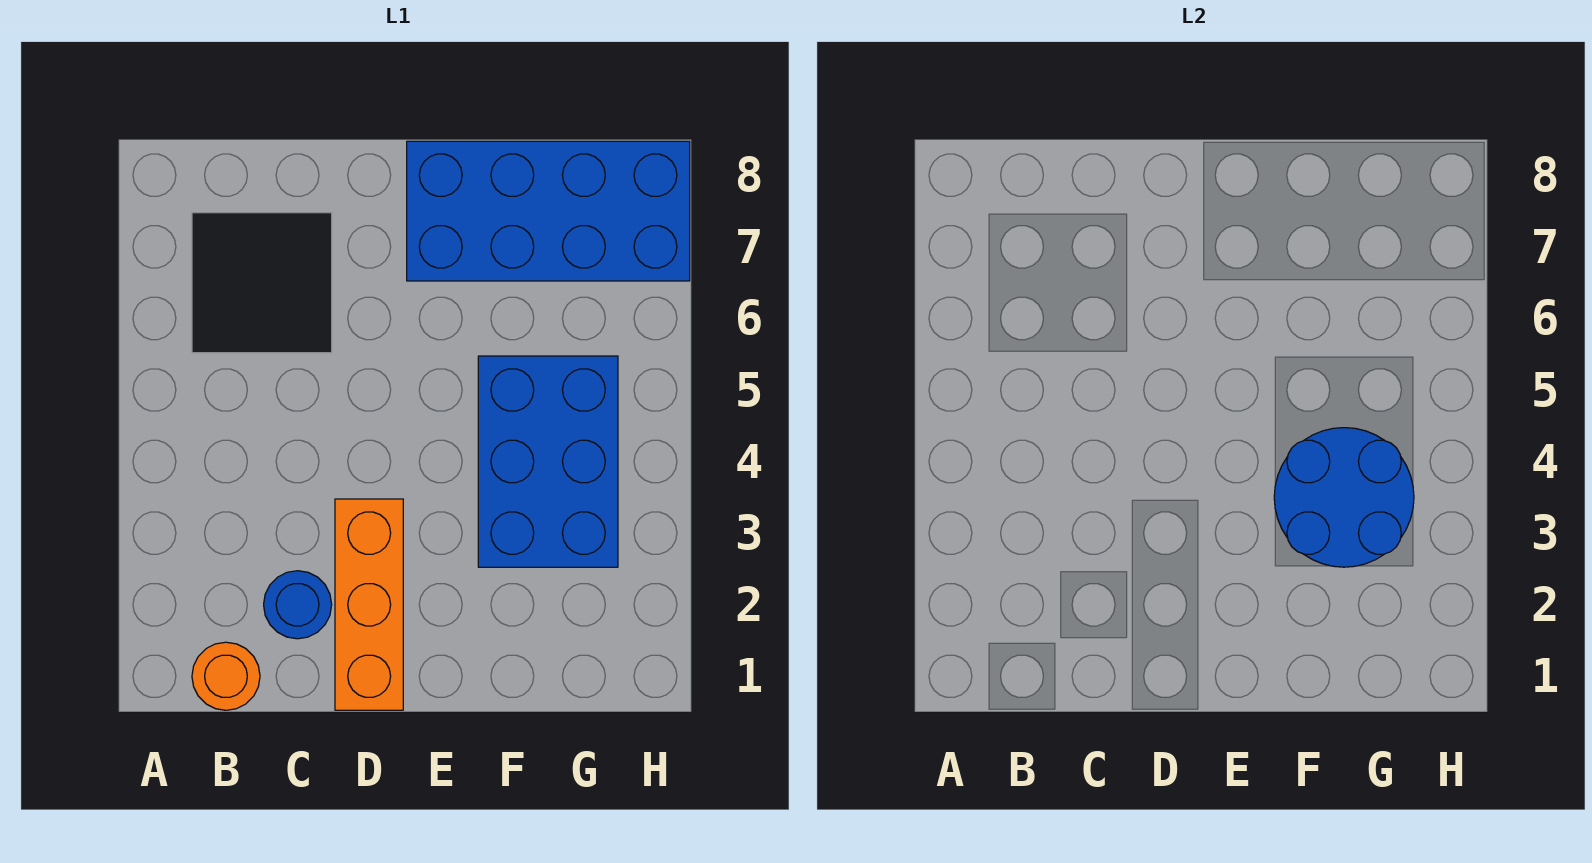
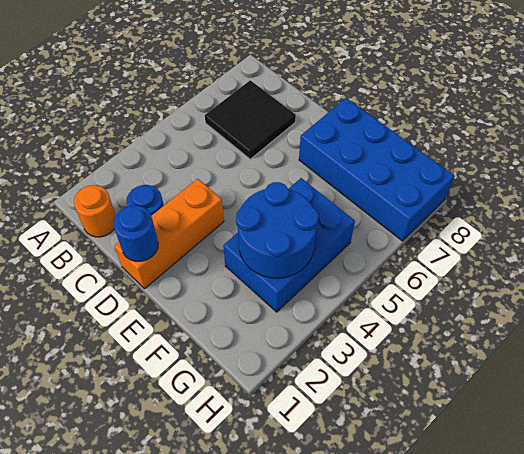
none -> blue 1x1 round brick [113,206,158,261]

